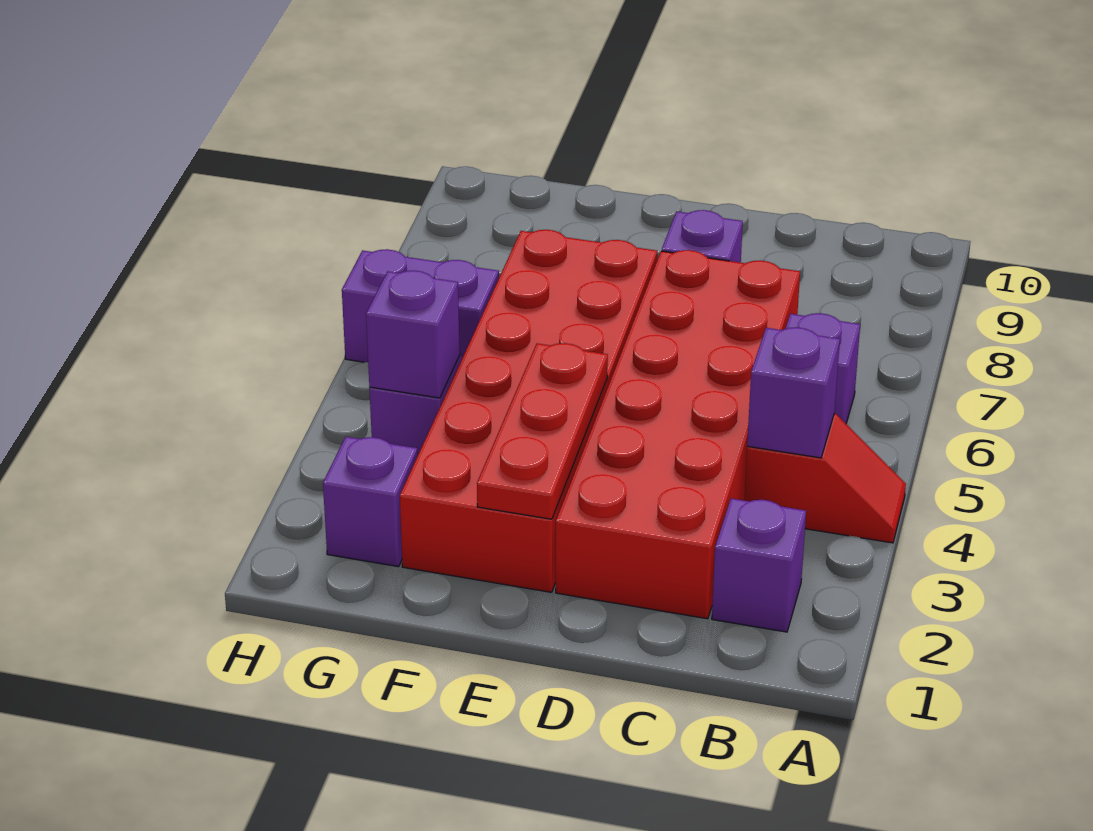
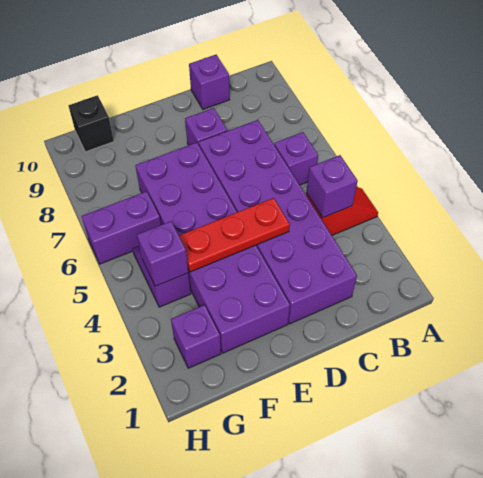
purple 1x1 brick [712,498,806,632] -> purple 1x1 brick moved to [189,55,230,109]
red 2x6 brick [556,250,800,619] -> purple 2x6 brick [199,120,357,324]
red 2x6 brick [400,230,657,592] -> purple 2x6 brick [135,142,290,353]
red 1x3 plate [477,343,608,519] -> red 1x3 plate turned to [179,198,290,272]
none -> black 1x1 brick [68,95,114,152]

